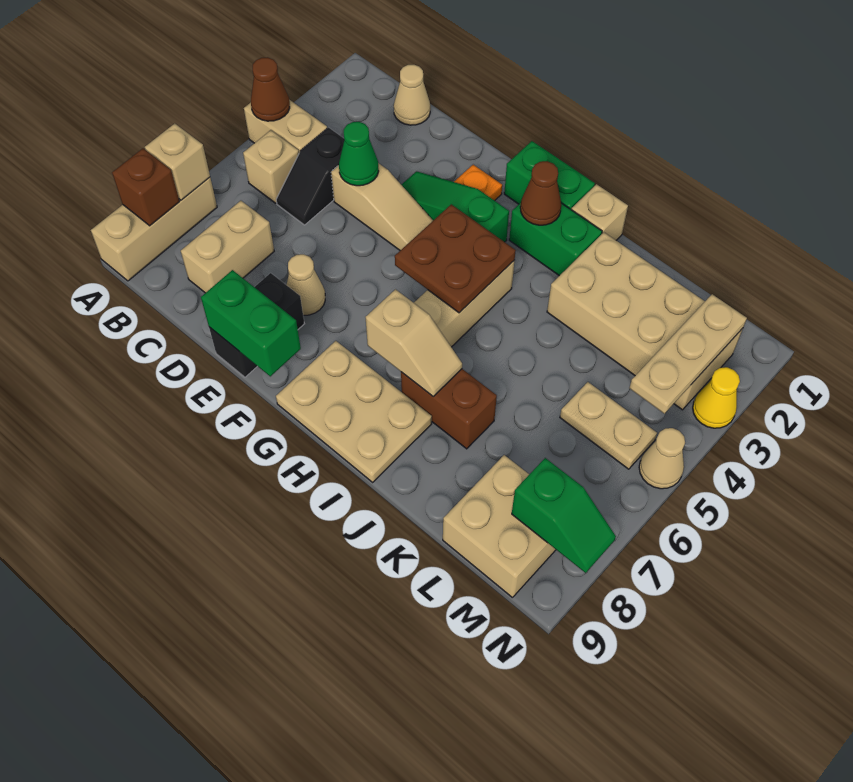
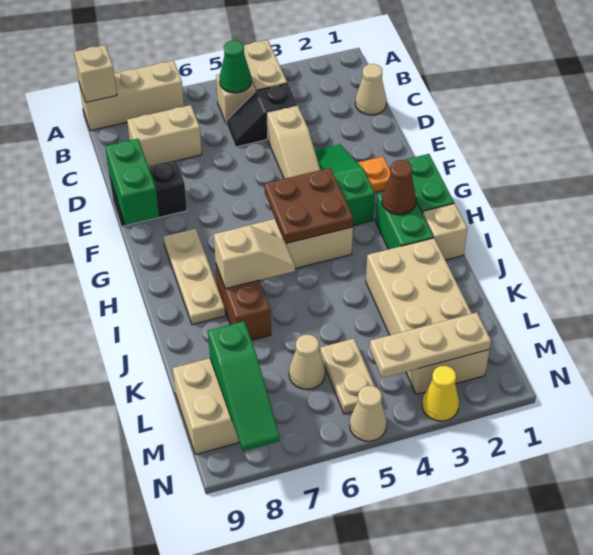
brown 1x1 cone [251,57,290,121] -> none
tan 1x1 brick [145,123,210,200] -> tan 1x1 brick moved to [74,45,117,102]
brown 1x1 brick [112,149,179,226] -> none
green 1x1 cone [339,122,379,186] -> green 1x1 cone moved to [219,40,251,93]
tan 1x1 cone [287,254,325,315] -> tan 1x1 cone moved to [289,335,325,390]
tan 2x3 plate [276,341,432,482] -> tan 1x3 plate [163,229,225,325]
tan 1x2 slope [366,289,462,396] -> tan 1x2 slope turned to [214,225,295,289]
green 1x2 slope [512,458,616,573] -> green 1x3 slope [208,321,280,451]

